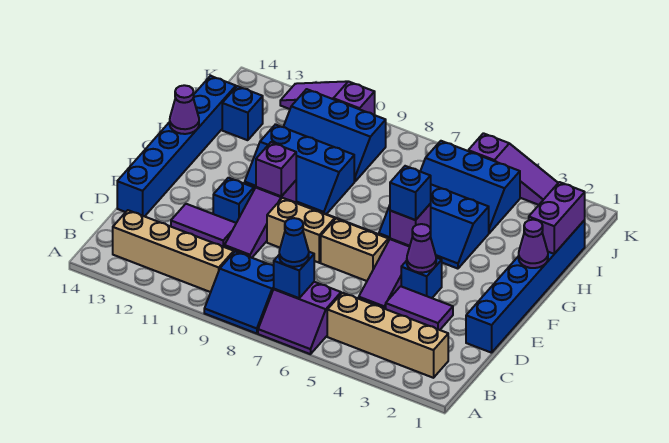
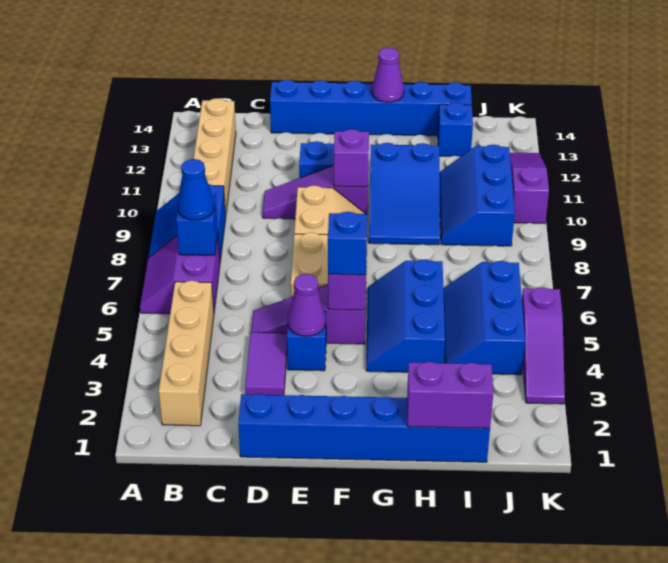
purple 1x2 tile [171,204,236,247] -> none
purple 1x1 cone [519,220,548,268] -> none
blue 2x3 slope [245,125,354,214] -> blue 2x3 slope turned to [369,143,440,245]

